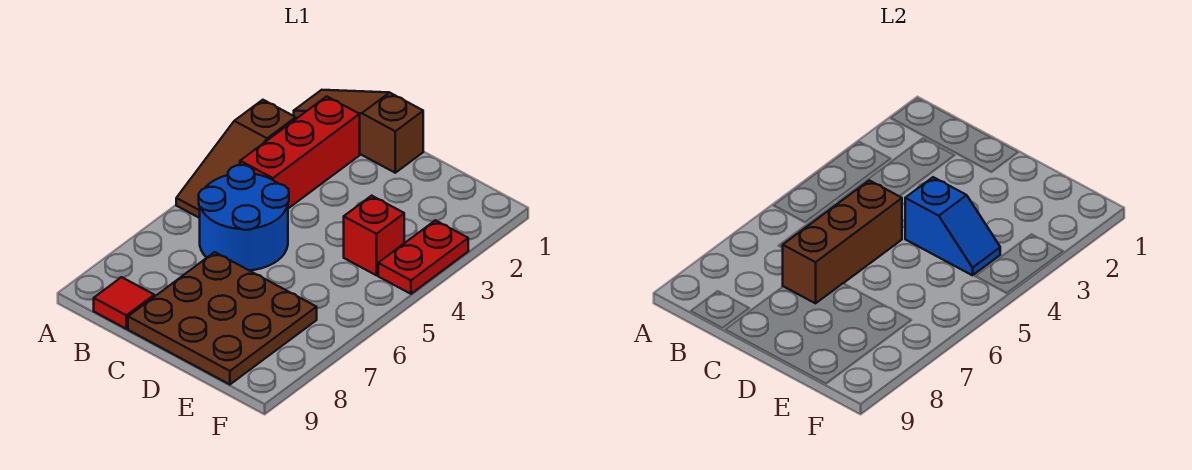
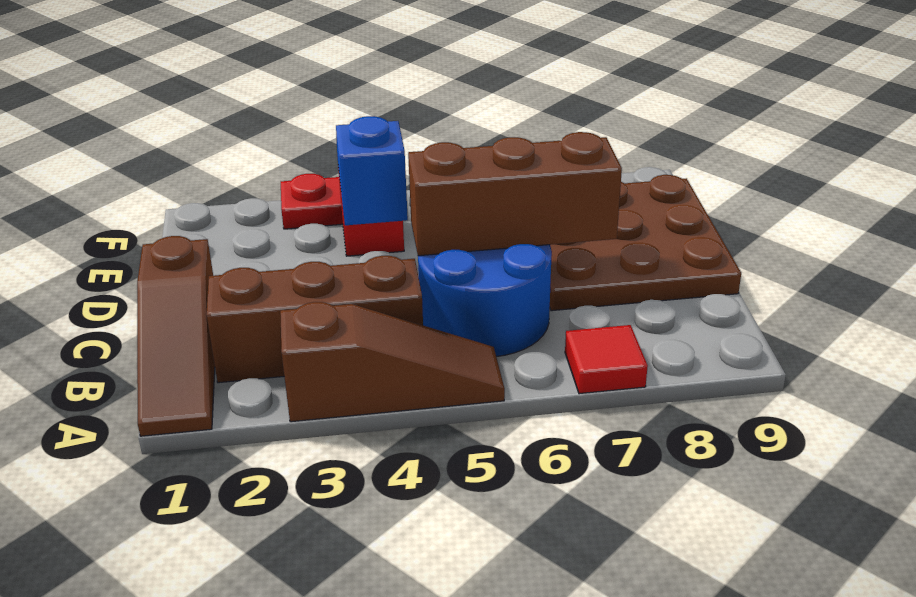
red 1x3 brick [240,96,360,208] -> brown 1x3 brick [206,256,423,383]
red 1x1 tile [94,277,154,329] -> red 1x1 tile moved to [565,325,648,394]

